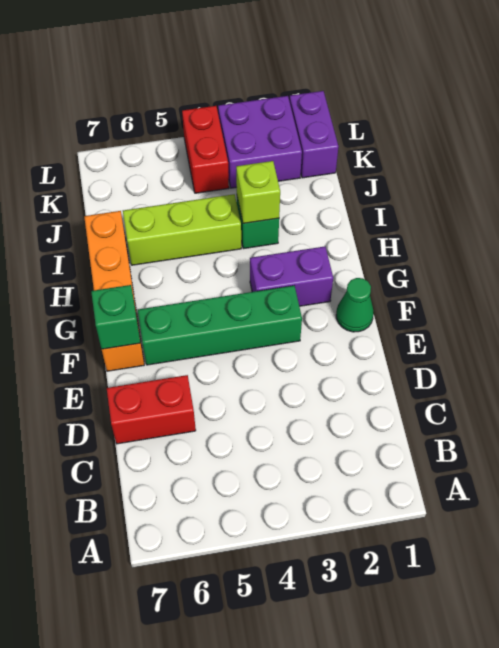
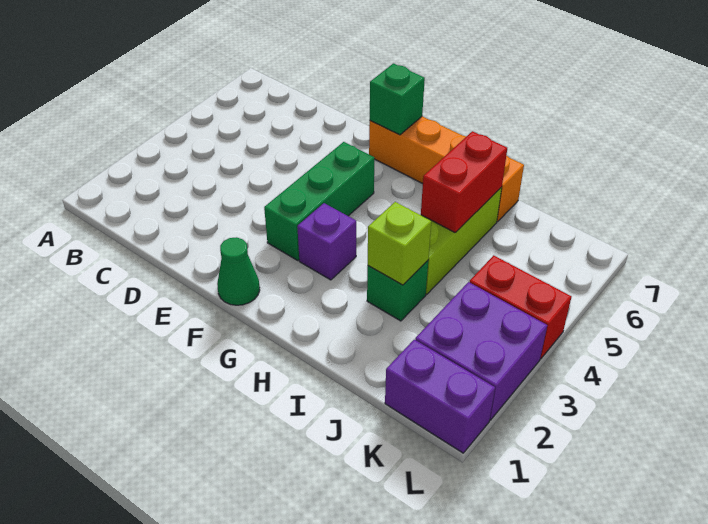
red 1x2 brick [107,375,196,444] -> red 1x2 brick moved to [421,131,507,233]
green 1x4 brick [138,286,302,365] -> green 1x3 brick [264,142,374,261]
purple 1x2 brick [250,247,333,306] -> purple 1x1 brick [297,203,356,280]

